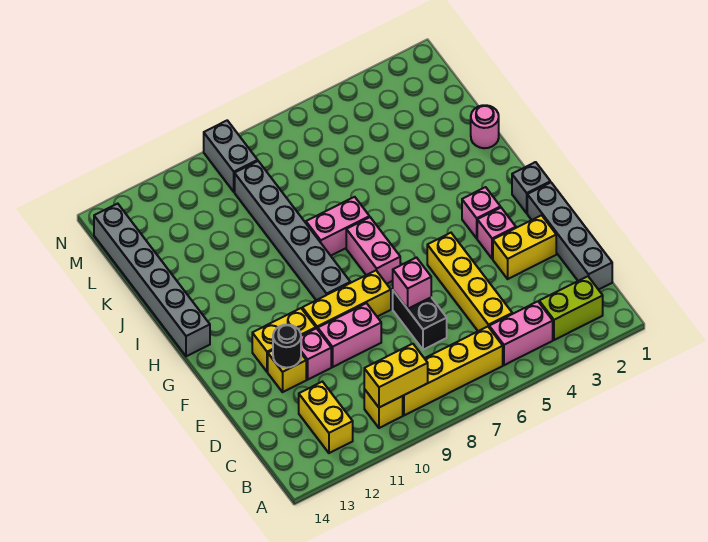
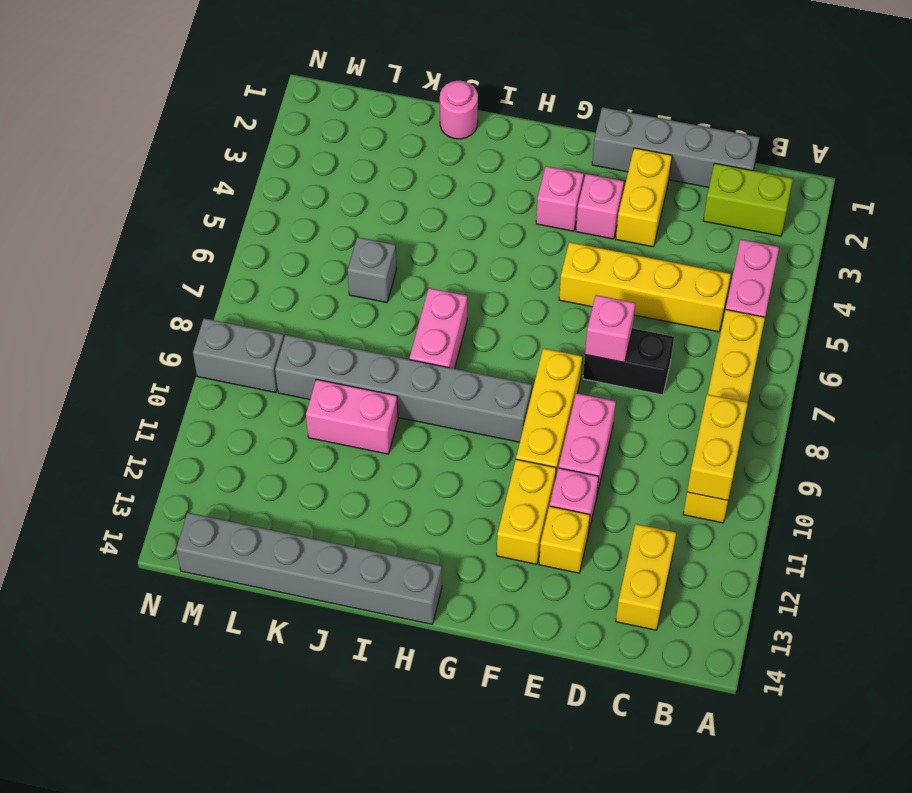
lime 1x2 brick [539,276,603,340] -> lime 1x2 brick turned to [703,163,793,236]
yellow 1x2 brick [299,382,353,453] -> yellow 1x2 brick turned to [616,524,676,630]
black 1x1 round brick [273,325,301,368] -> none
grey 1x1 brick [512,162,550,213] -> grey 1x1 brick moved to [348,237,397,303]
pink 1x2 brick [346,217,400,284] -> pink 1x2 brick moved to [306,379,398,454]

